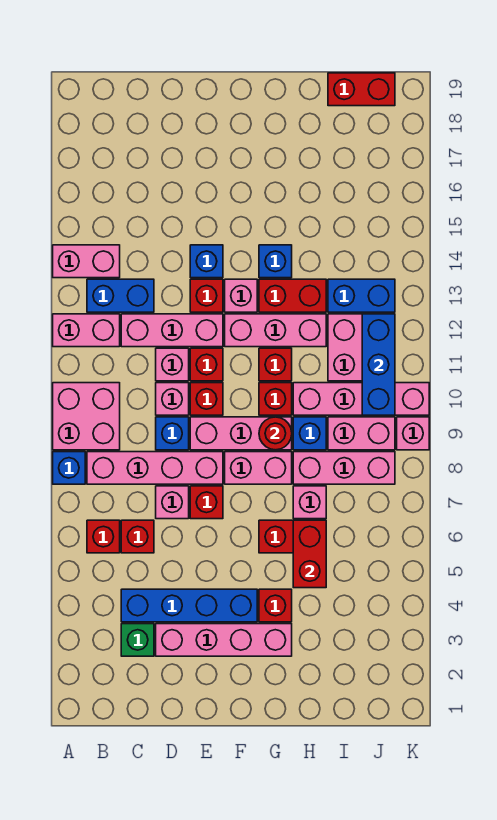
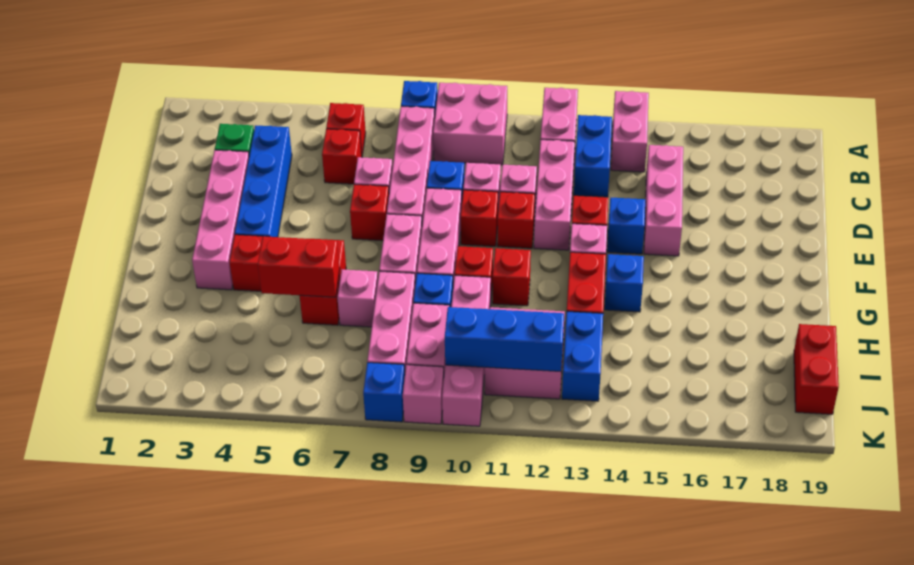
pink 1x3 brick [225,314,326,347] -> pink 1x3 brick moved to [644,145,683,256]
red 1x1 round brick [259,417,292,450] -> none
none -> blue 1x1 brick [363,363,405,422]

